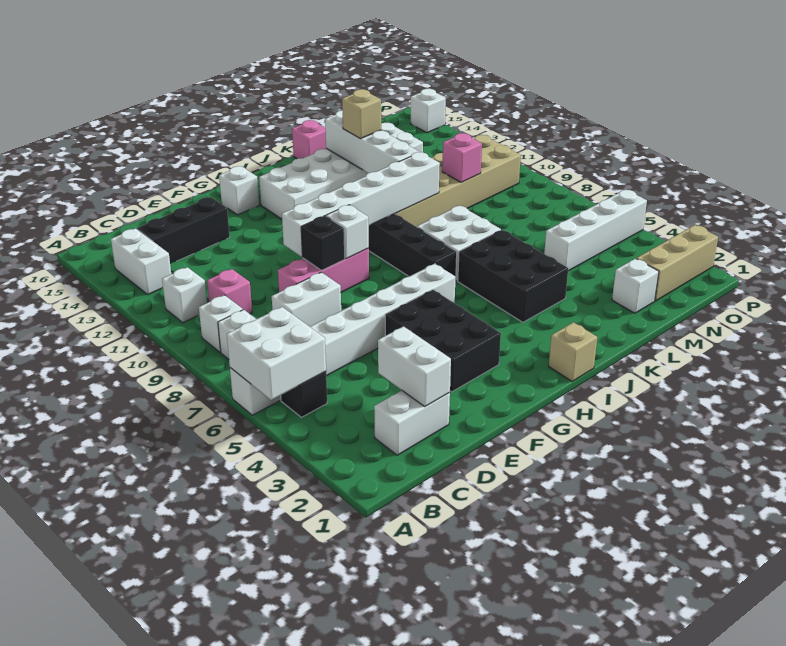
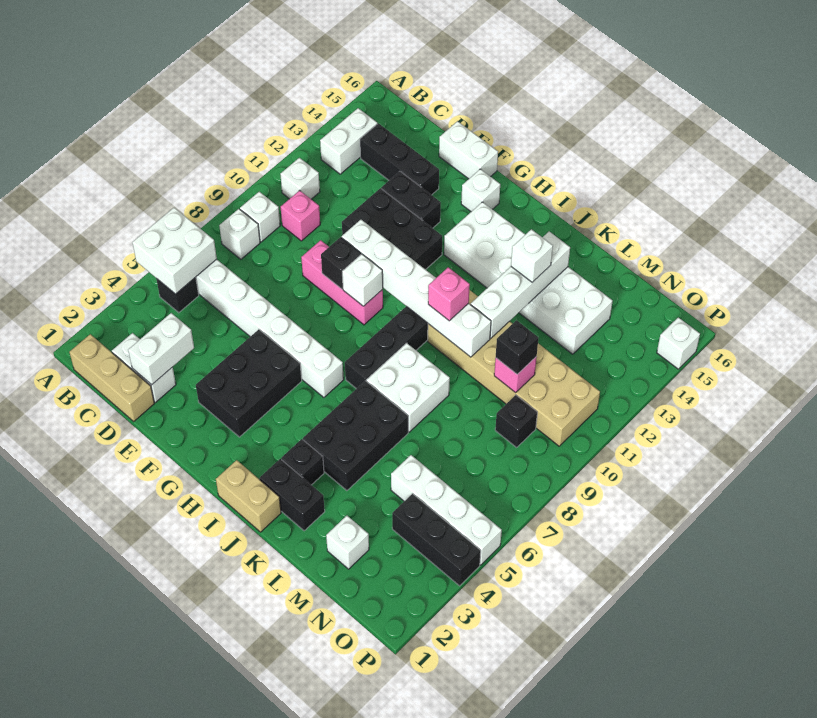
white 1x2 brick [272,272,341,327] -> white 1x2 brick moved to [439,121,498,179]
none -> black 2x3 brick [342,188,442,270]
none -> black 1x2 brick [381,171,441,228]
tan 1x1 brick [549,322,597,381] -> tan 1x2 brick [216,460,281,532]
none -> black 1x2 brick [260,459,325,531]
none -> black 1x1 brick [281,439,324,485]
tan 1x1 brick [342,89,381,139] -> white 1x1 brick [511,229,553,282]
pink 1x1 brick [292,120,326,159] -> pink 1x1 brick moved to [428,267,470,321]
none -> black 1x1 brick [496,320,539,374]
tan 1x3 brick [636,225,718,301] -> tan 1x3 brick moved to [69,334,154,421]
none -> black 1x3 brick [392,494,481,586]
none -> black 1x1 brick [495,395,537,447]

